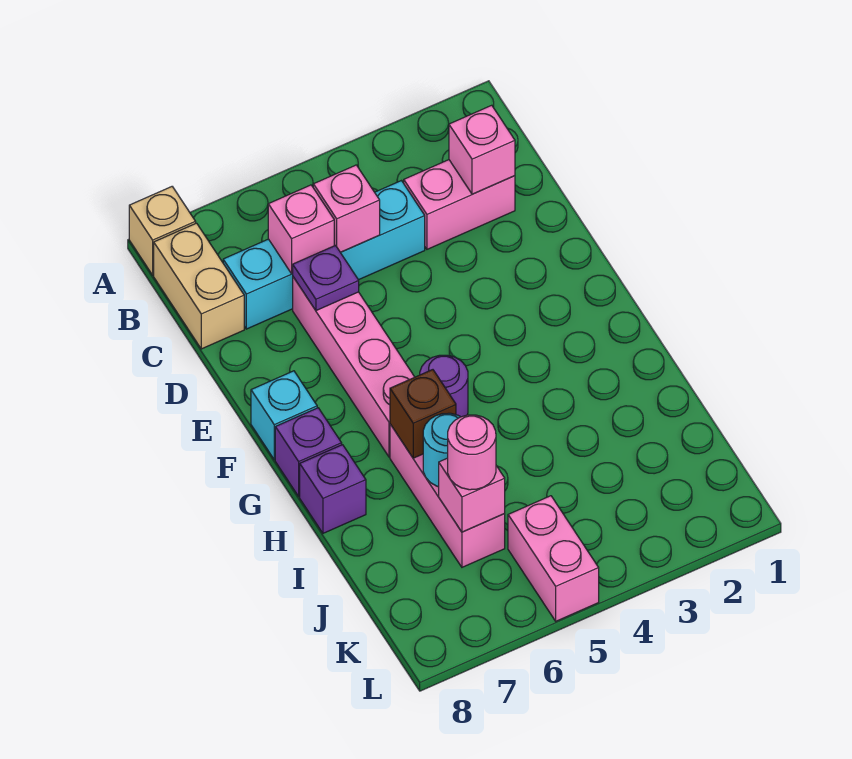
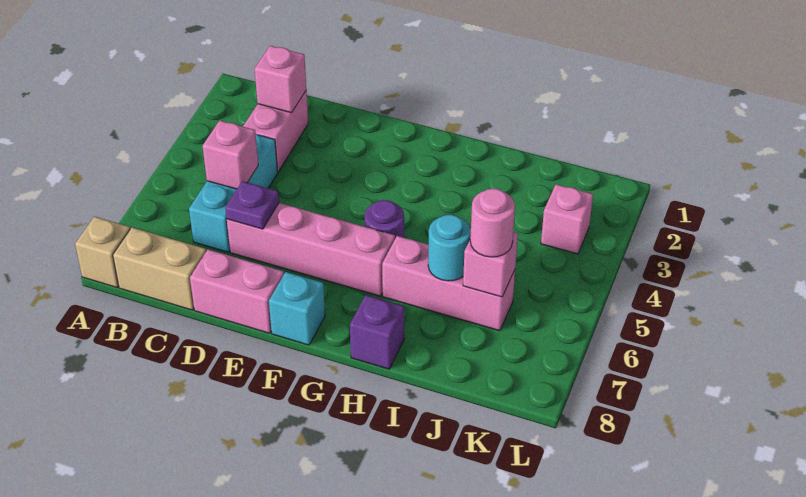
cyan 1x4 brick [223,181,425,329] -> cyan 1x3 brick [189,134,278,252]
pink 1x1 brick [268,185,334,274] -> pink 1x1 brick moved to [541,184,593,254]
purple 1x1 brick [275,408,342,496] -> none
brown 1x1 brick [390,370,456,458] -> none
pink 1x2 brick [508,496,599,621] -> pink 1x2 brick moved to [190,249,284,333]

